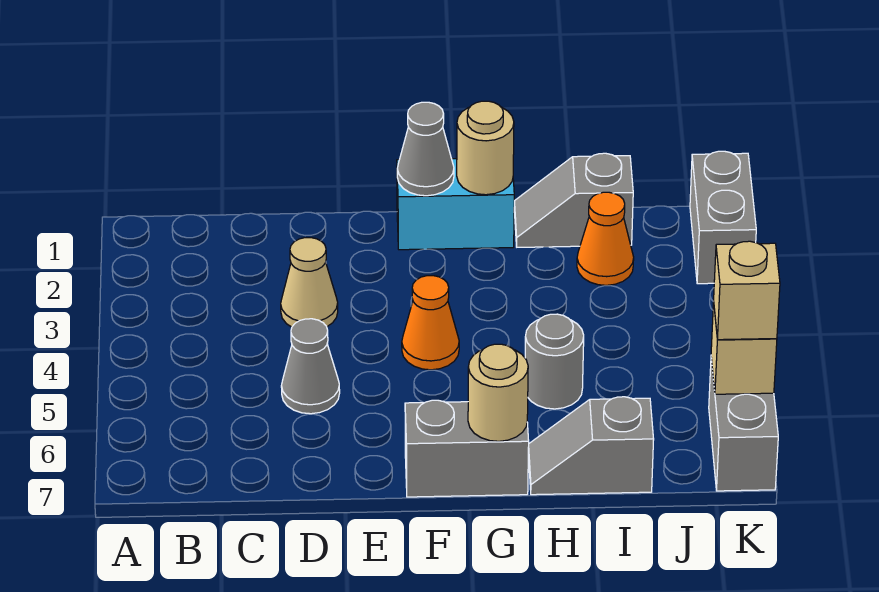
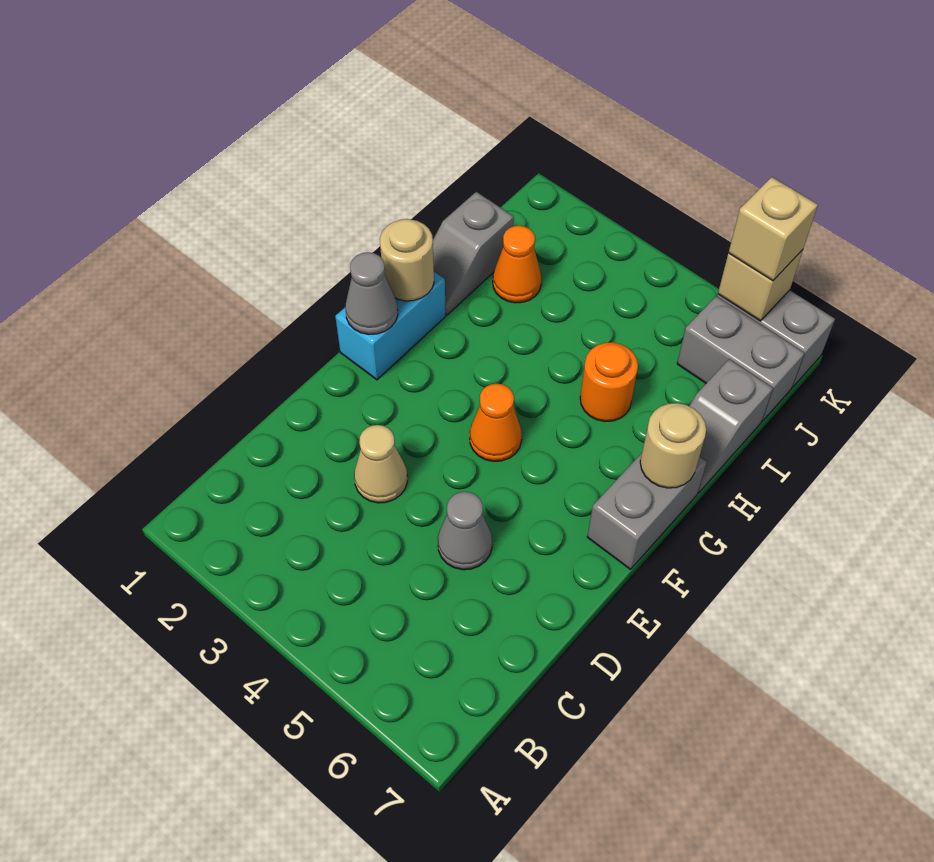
grey 1x1 round brick [525,314,584,409] -> orange 1x1 round brick [580,342,638,421]
grey 1x2 brick [690,151,756,284] -> grey 1x2 brick moved to [677,296,804,421]

